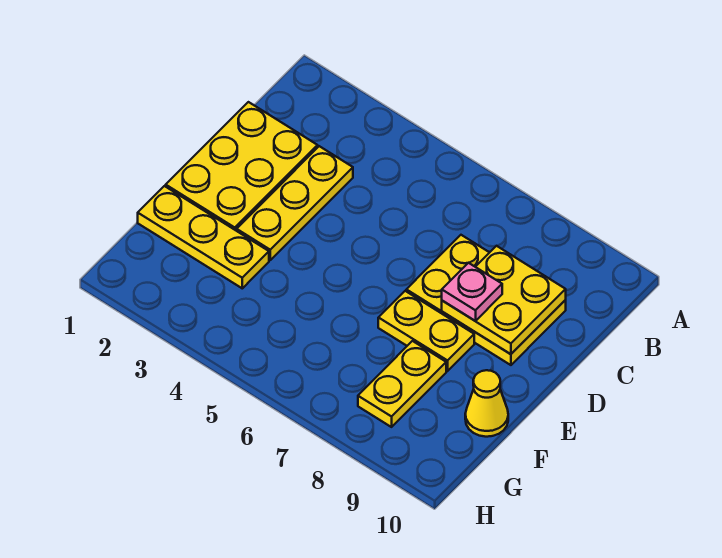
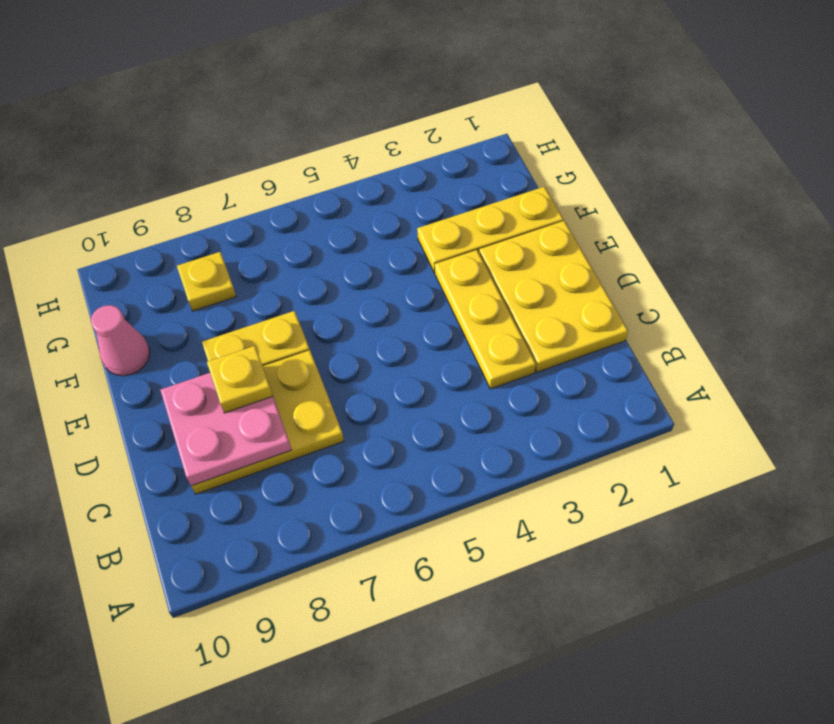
yellow 2x2 plate [442,246,566,354] -> pink 2x2 plate [161,373,292,486]
pink 1x1 plate [442,263,502,321] -> yellow 1x1 plate [207,346,273,413]
yellow 1x2 plate [358,341,446,427] -> yellow 1x1 plate [177,252,236,311]
yellow 1x1 cone [465,370,508,437] -> pink 1x1 cone [91,305,150,376]

